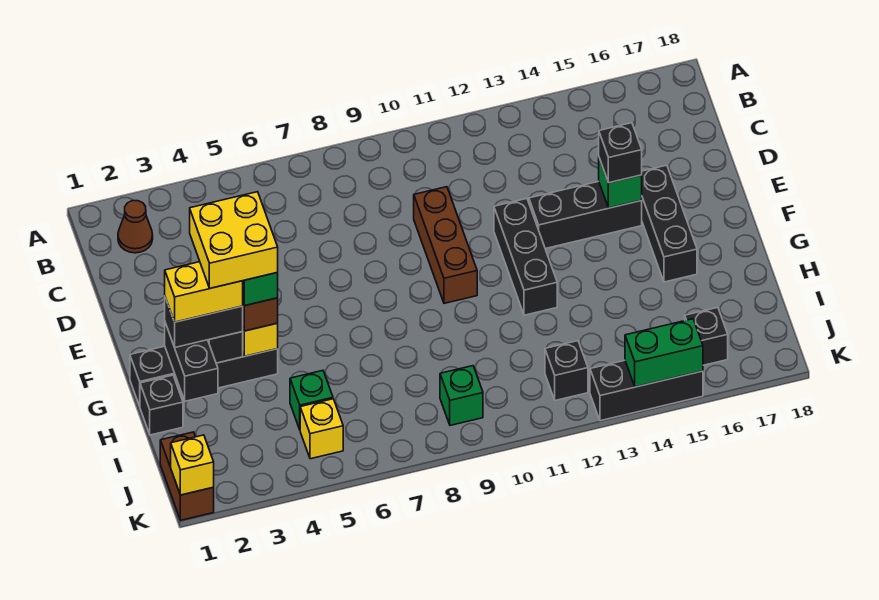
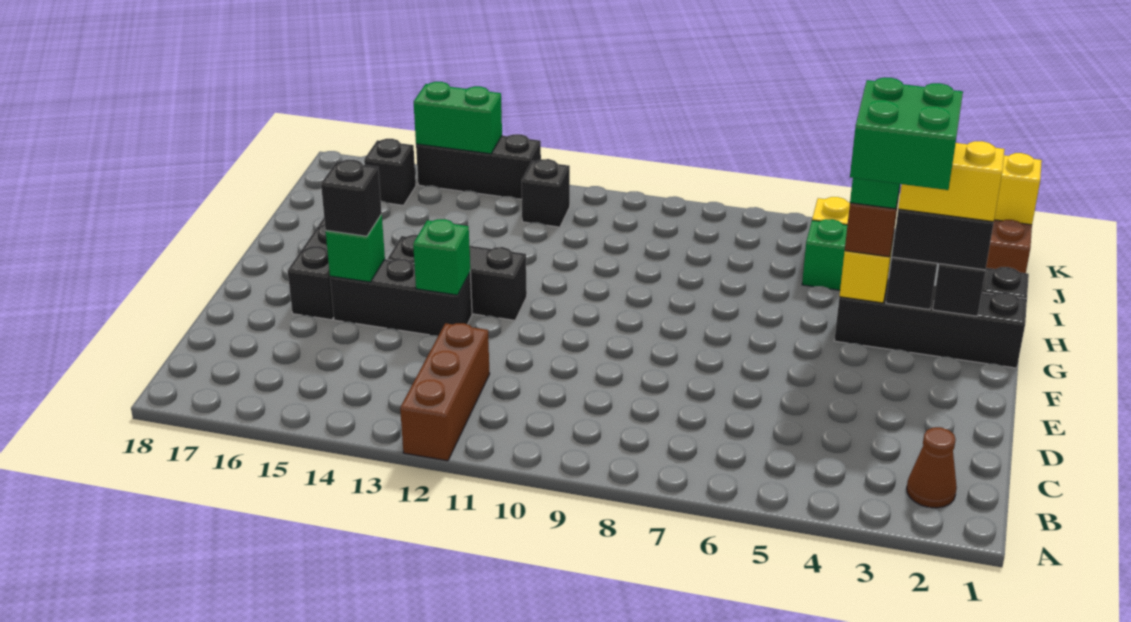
brown 1x3 brick [414,187,477,303] -> brown 1x3 brick moved to [400,323,490,461]
black 1x3 brick [494,199,557,315] -> black 1x3 brick turned to [388,235,527,320]
yellow 2x2 brick [190,192,278,288] -> green 2x2 brick [850,78,963,190]
green 1x1 brick [440,366,483,425] -> green 1x1 brick moved to [413,219,470,295]

